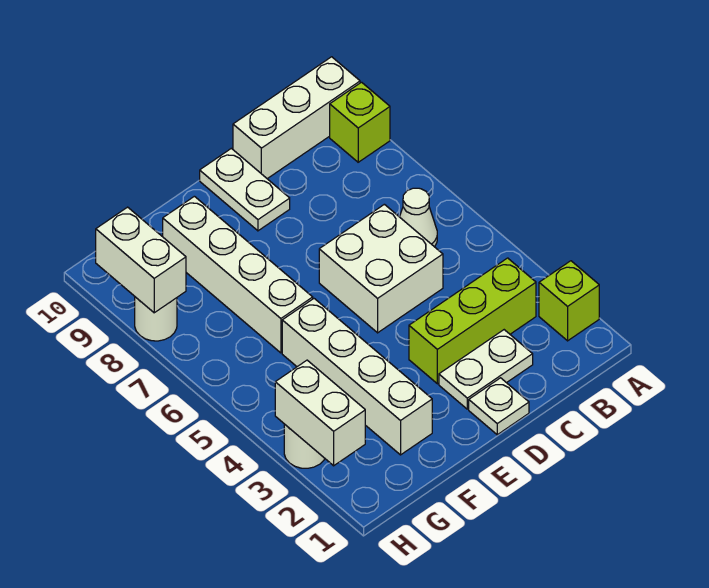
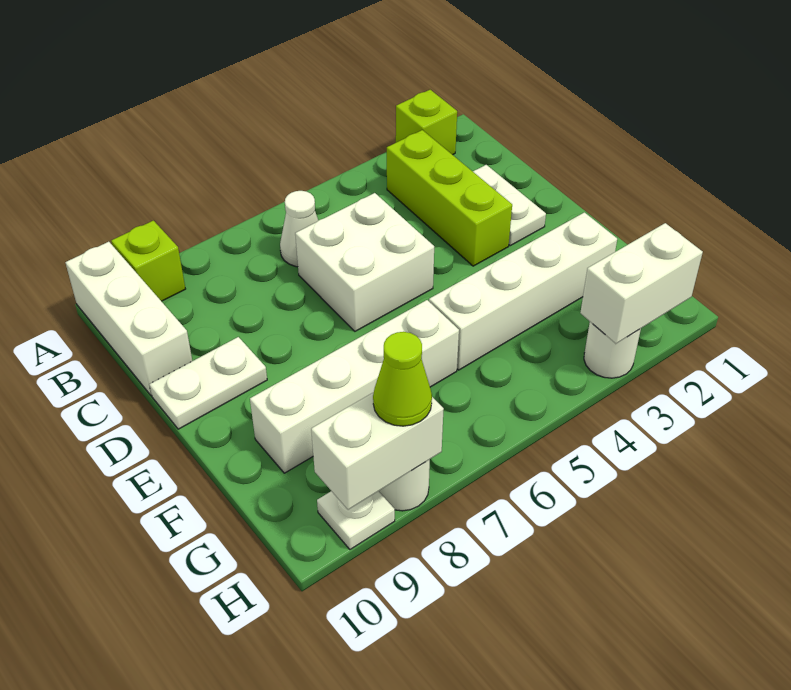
white 1x1 plate [469,378,529,435] -> white 1x1 plate moved to [317,491,395,549]
none -> lime 1x1 cone [373,332,432,426]

